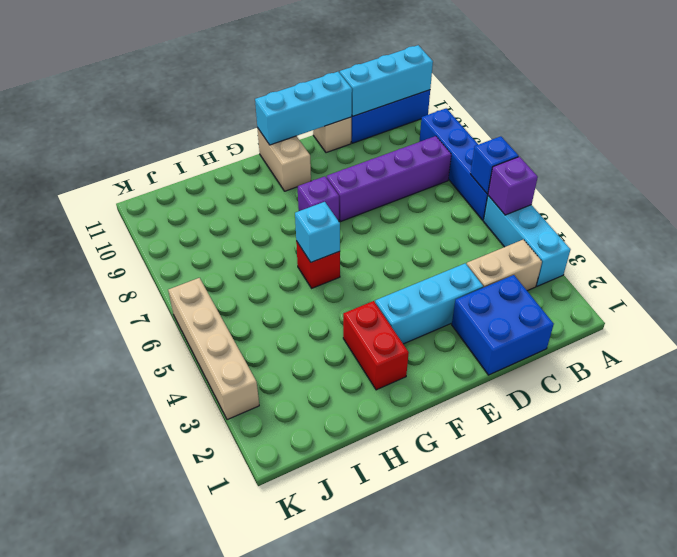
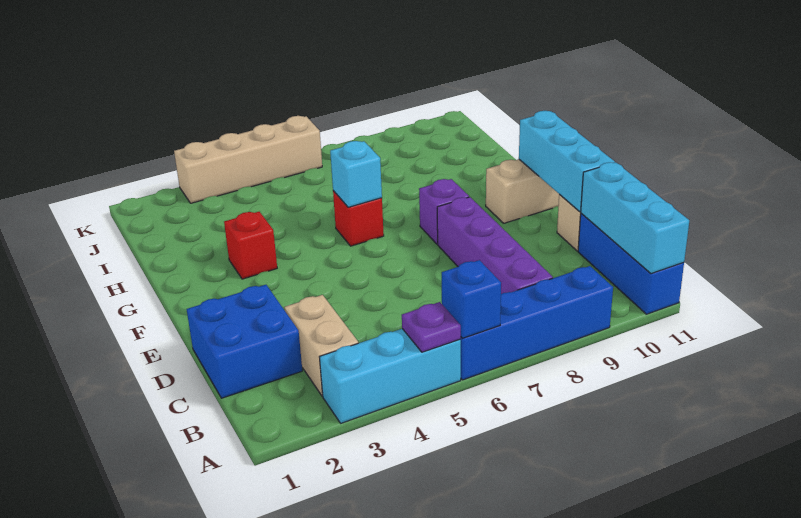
purple 1x1 brick [488,157,538,215] -> purple 1x1 plate [402,302,461,352]
cyan 1x3 brick [375,263,483,344] -> none
red 1x2 brick [343,301,409,390] -> red 1x1 brick [224,212,277,279]

